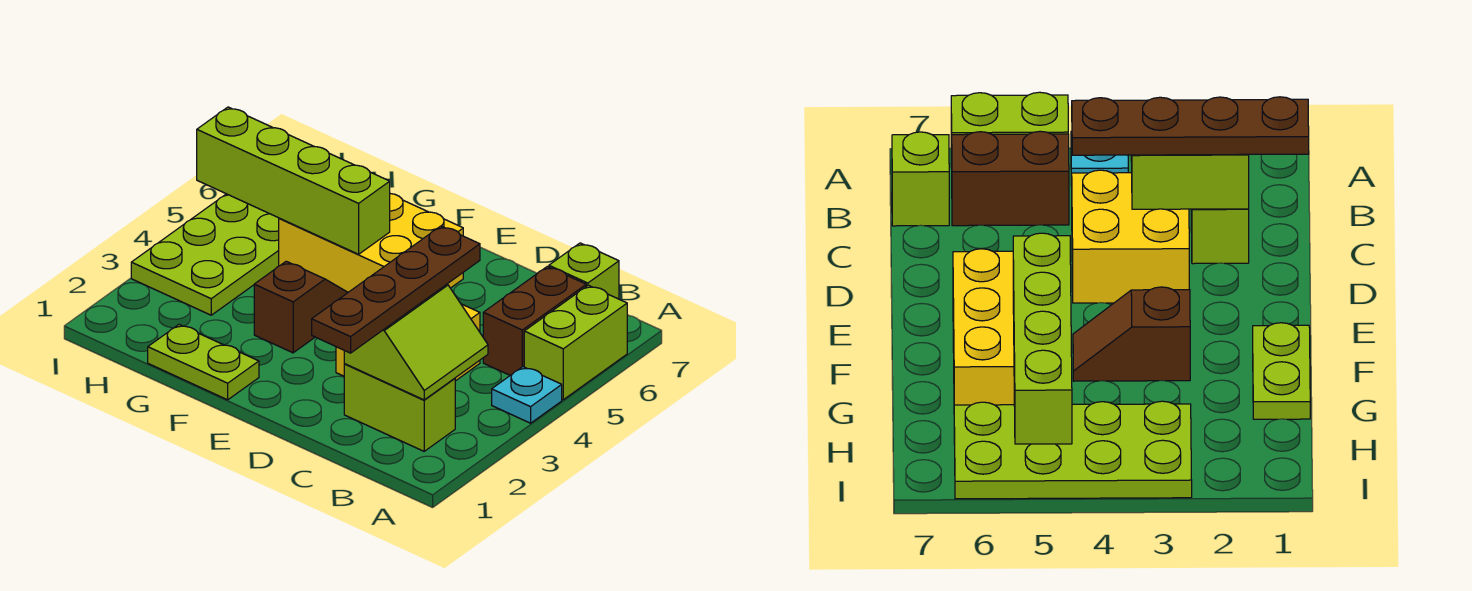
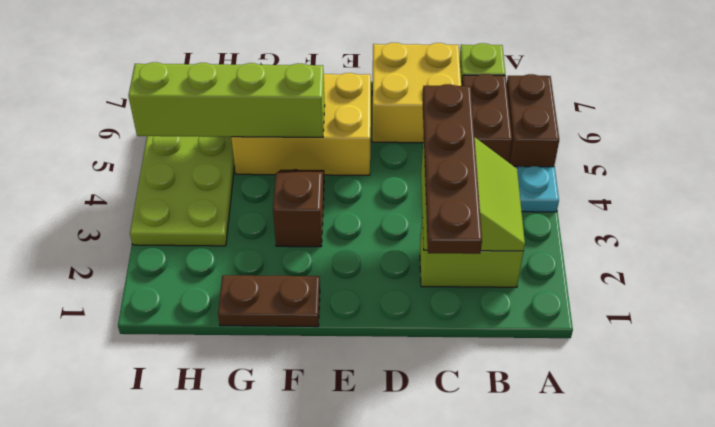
lime 1x2 brick [524,285,627,400] -> brown 1x2 brick [507,74,559,167]
yellow 2x2 brick [1072,170,1189,303] -> yellow 2x2 brick moved to [372,43,461,143]
lime 1x2 plate [148,325,259,400] -> brown 1x2 plate [218,275,320,327]

